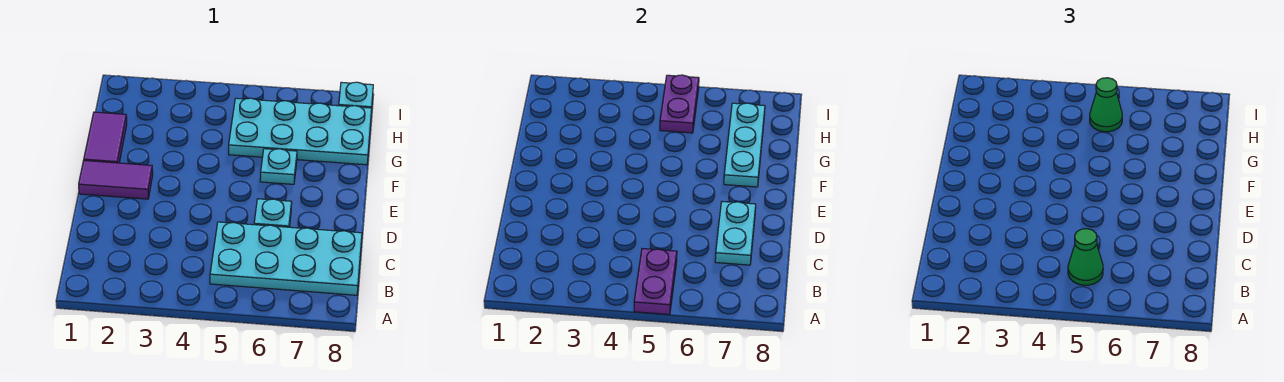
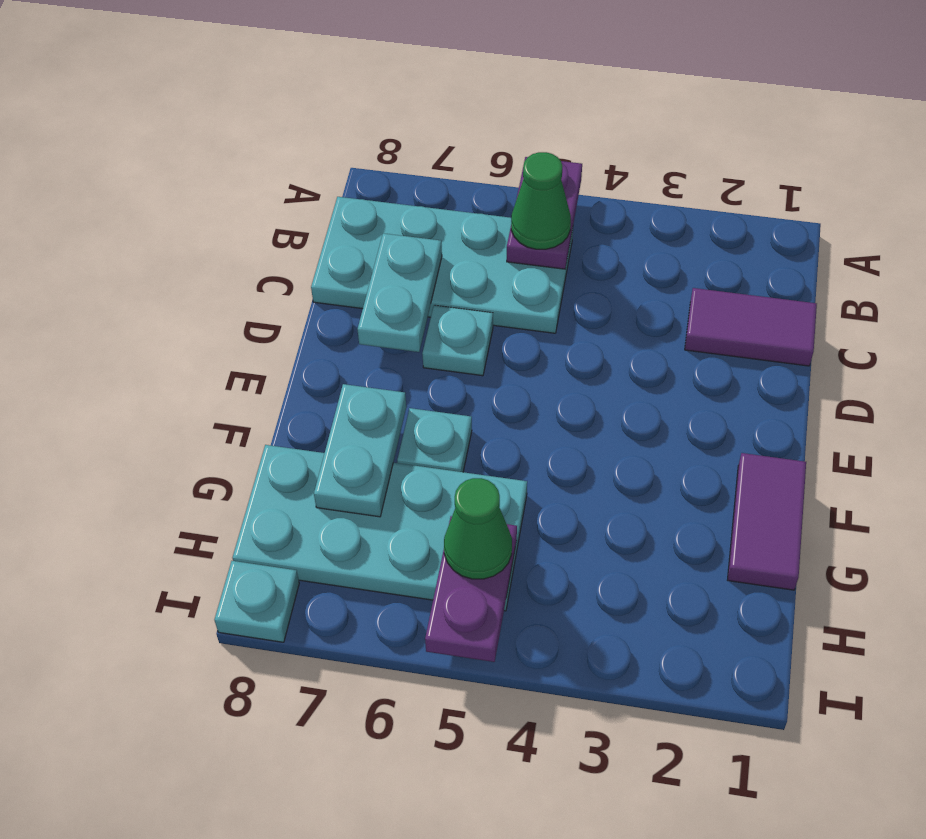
purple 1x2 tile [79,160,153,199] -> purple 1x2 tile moved to [685,288,817,366]
cyan 1x3 plate [724,103,765,187] -> cyan 1x2 plate [314,384,406,517]

